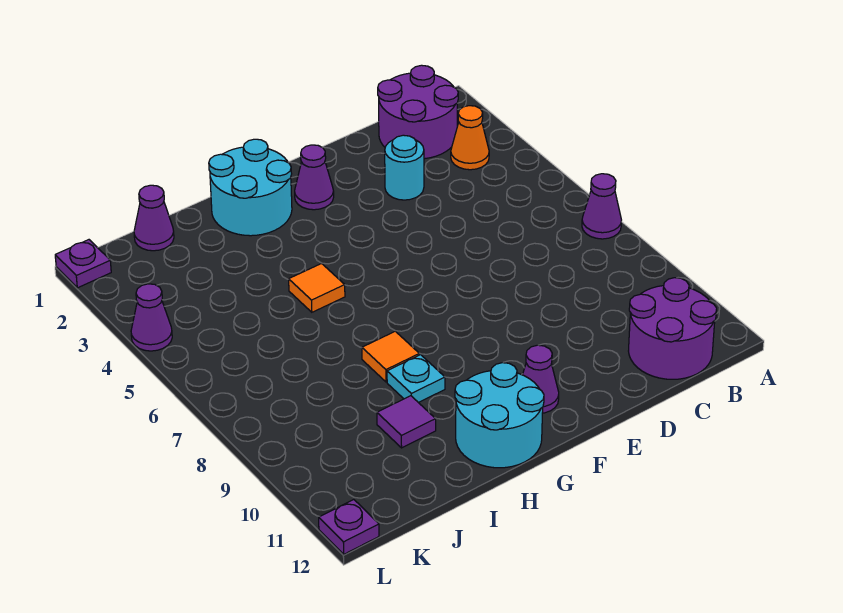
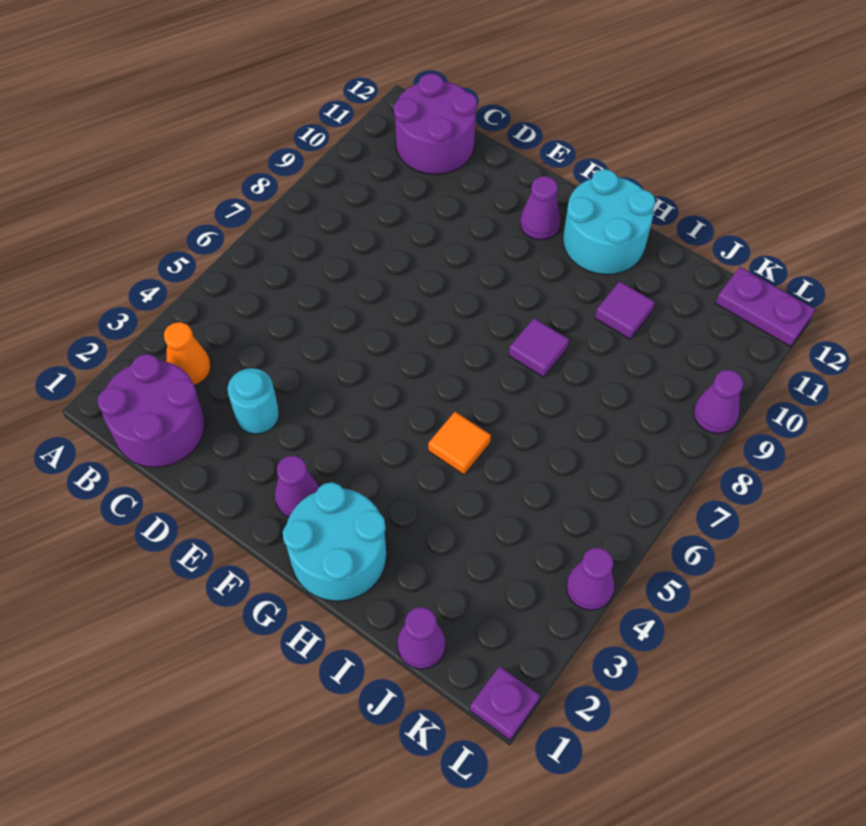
purple 1x1 cone [582,174,621,239] -> purple 1x1 cone moved to [694,370,744,434]
orange 1x1 tile [362,331,419,382] -> purple 1x1 tile [509,318,569,378]
cyan 1x1 plate [387,355,445,403] -> none
purple 1x1 plate [319,500,379,554] -> purple 1x2 plate [716,267,815,347]

